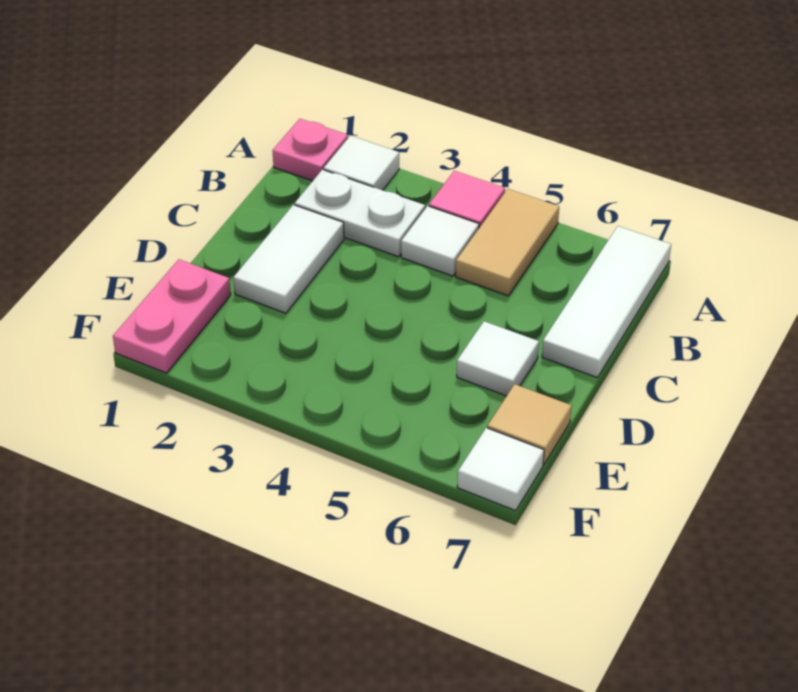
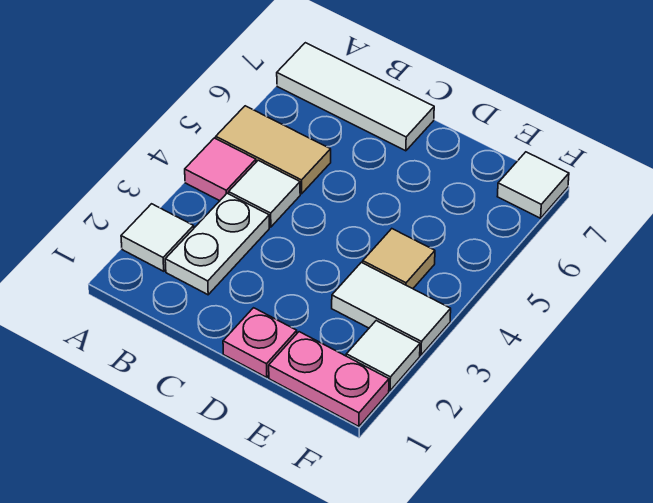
pink 1x1 plate [273,119,348,181] -> pink 1x1 plate moved to [223,308,297,377]
white 1x2 tile [233,205,344,313] -> white 1x2 tile moved to [332,262,451,355]
white 1x1 tile [457,321,539,396] -> white 1x1 tile moved to [346,321,420,390]
tan 1x1 tile [487,384,572,464] -> tan 1x1 tile moved to [363,229,435,289]

